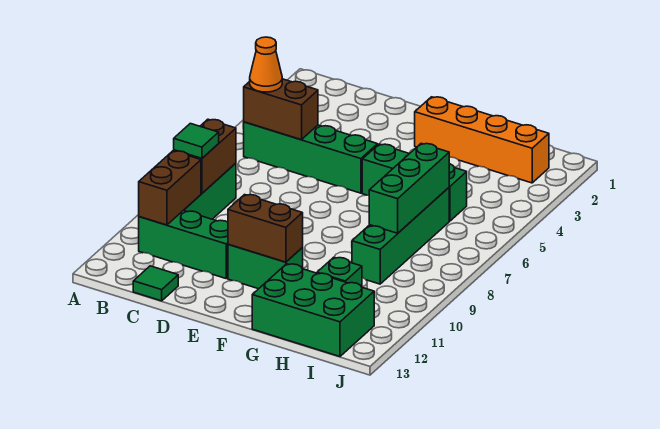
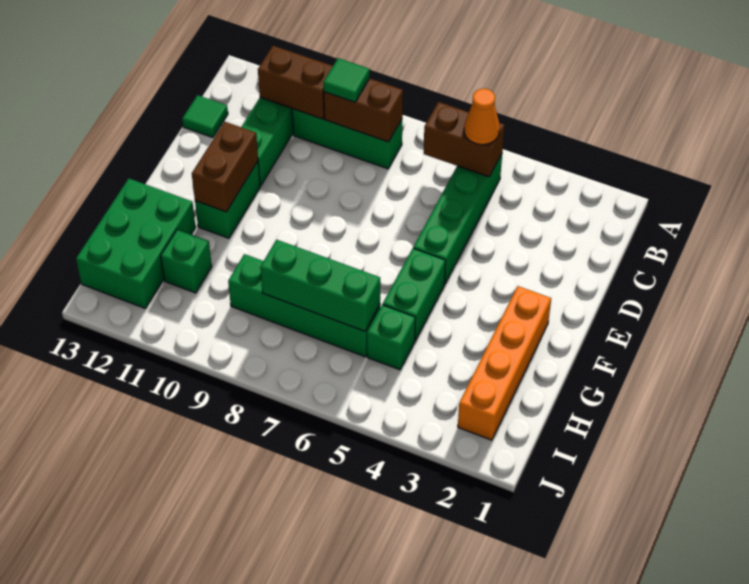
brown 1x2 brick [244,79,318,140] -> brown 1x2 brick turned to [424,102,505,177]

